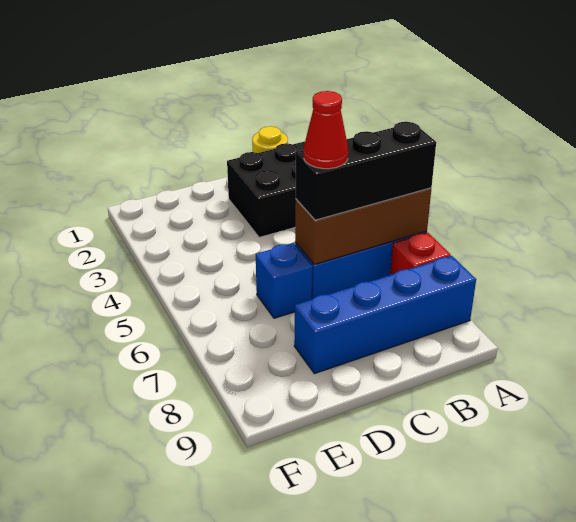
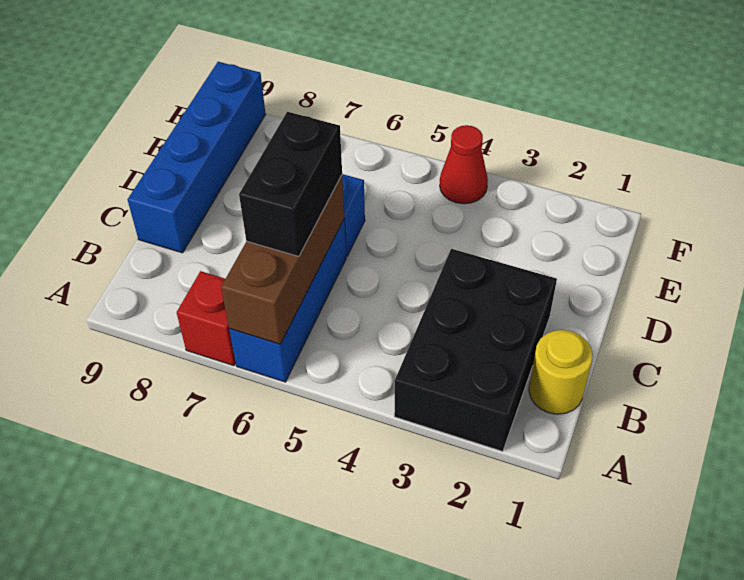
black 1x3 brick [296,122,436,220] -> black 1x2 brick [239,112,342,256]
blue 1x4 brick [294,256,476,374] -> blue 1x4 brick moved to [128,62,266,253]
red 1x1 cone [304,91,348,169] -> red 1x1 cone moved to [440,125,488,204]

